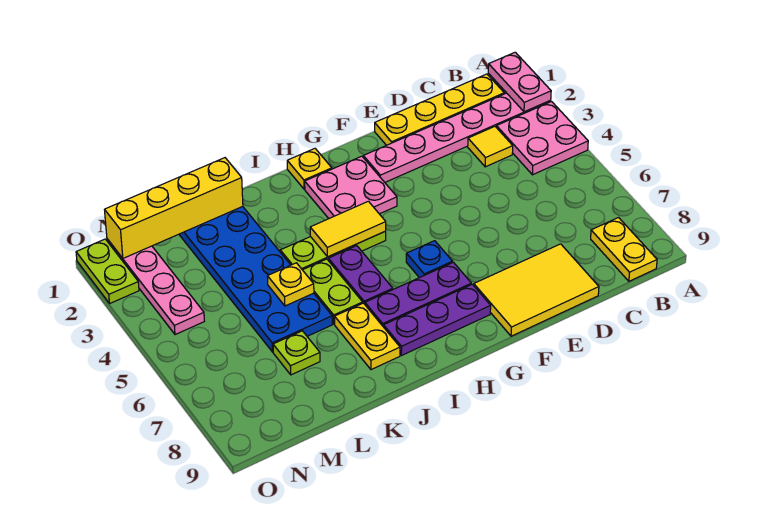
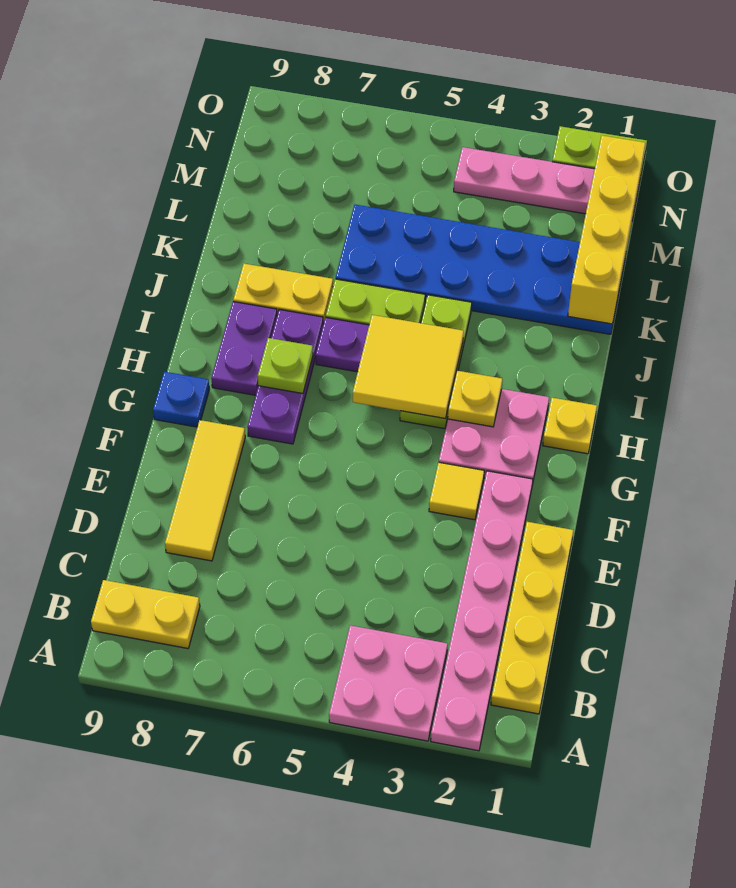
pink 1x2 plate [488,52,551,112] -> none
yellow 1x1 tile [468,127,513,167] -> yellow 1x1 tile moved to [429,462,484,520]
yellow 2x3 tile [474,244,599,336] -> yellow 1x3 tile [165,420,245,561]
blue 1x1 plate [406,241,453,278] -> blue 1x1 plate moved to [153,372,209,427]
purple 1x3 plate [384,284,491,356] -> purple 1x2 plate [211,302,277,395]
yellow 1x2 tile [310,201,386,257] -> yellow 2x2 tile [353,315,464,419]
yellow 1x1 plate [267,263,314,306] -> yellow 1x1 plate moved to [448,371,502,427]
lime 1x1 plate [273,331,320,375] -> lime 1x1 plate moved to [258,338,313,394]

